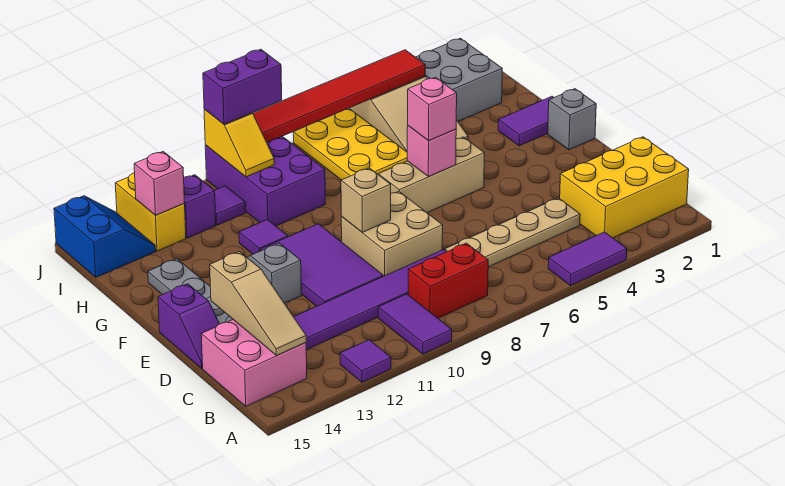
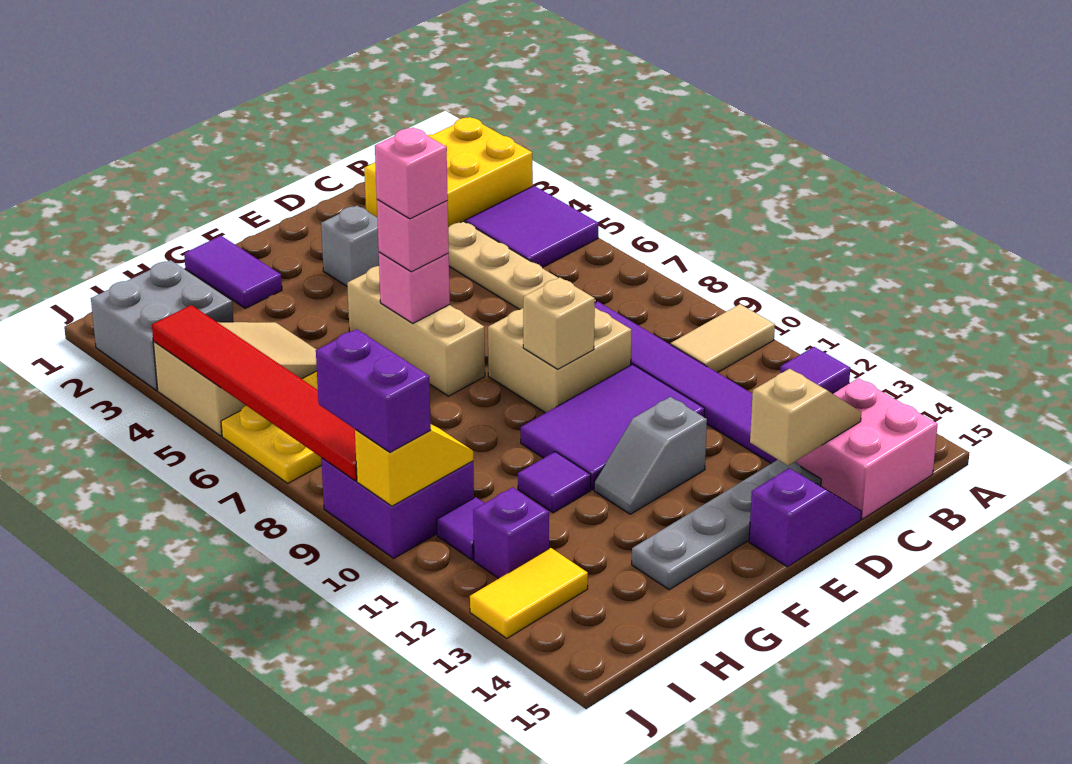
purple 1x2 tile [548,232,627,286] -> purple 2x2 tile [465,186,599,268]
purple 1x2 tile [378,294,452,354] -> tan 1x2 tile [671,304,775,373]
yellow 2x3 brick [560,137,689,238] -> yellow 2x3 brick turned to [364,117,533,227]
red 1x2 brick [408,243,488,318] -> none
tan 1x3 slope [210,252,306,356] -> tan 1x2 slope [750,369,861,466]
grey 1x1 brick [548,89,596,150] -> grey 1x1 brick moved to [321,206,379,286]
purple 2x3 brick [205,136,325,226] -> purple 2x2 brick [321,458,474,558]
yellow 1x2 brick [115,173,186,251] -> yellow 1x2 tile [470,548,588,638]
pink 1x1 brick [134,151,185,215] -> pink 1x1 brick moved to [375,128,448,219]
blue 2x2 slope [54,196,156,277] -> none

